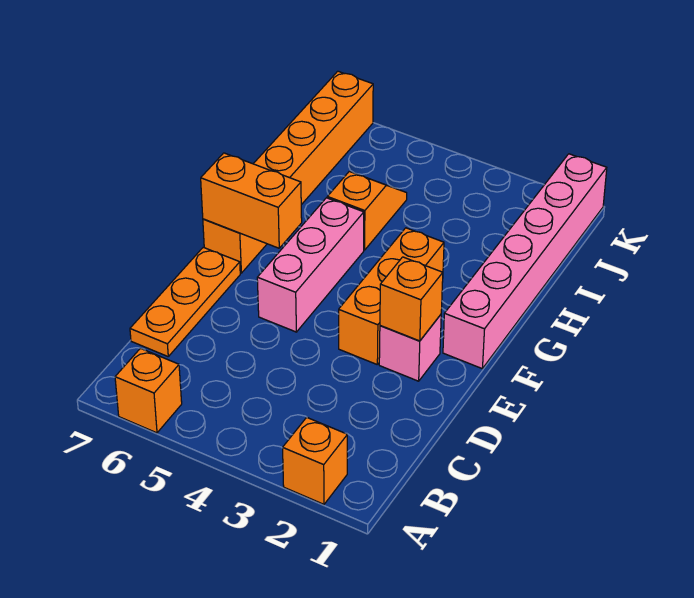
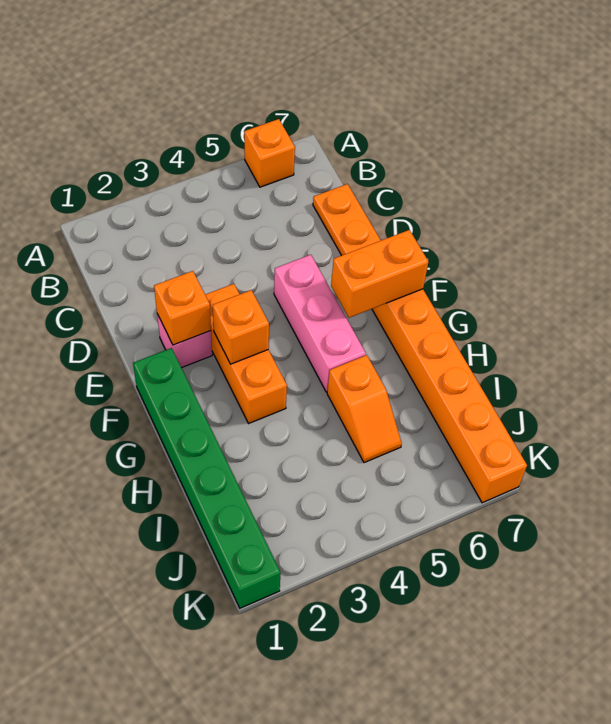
orange 1x1 brick [283,417,347,504] -> orange 1x1 brick moved to [213,290,269,364]
pink 1x6 brick [443,154,607,368] -> green 1x6 brick [133,348,281,608]

